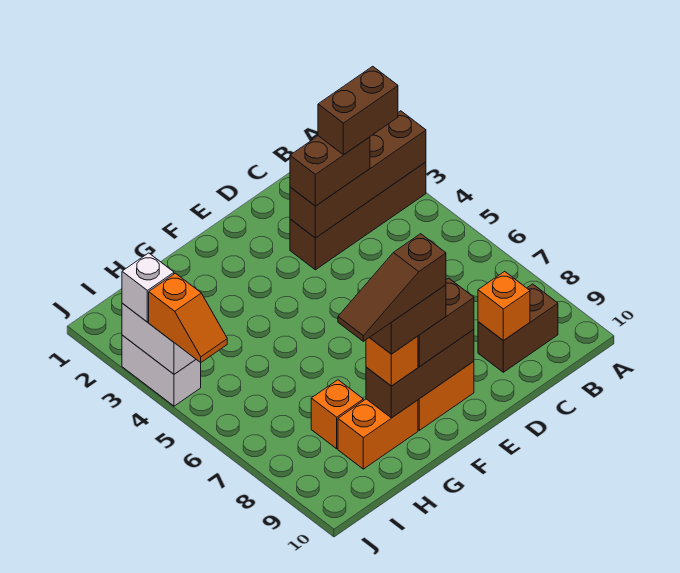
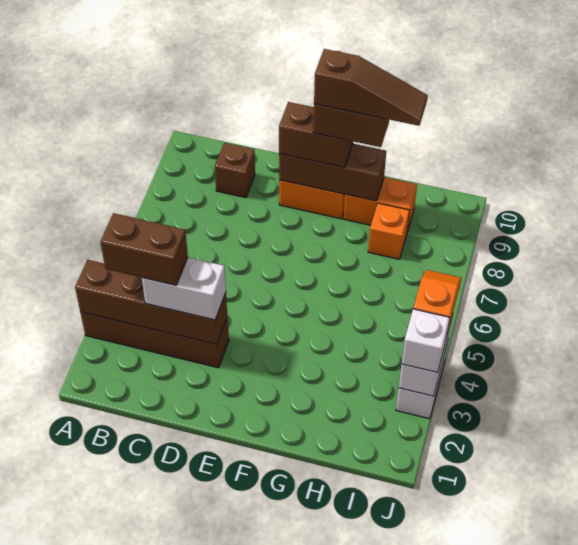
brown 1x2 brick [478,284,558,372] -> brown 1x1 brick [215,143,255,198]
brown 1x2 brick [290,136,370,206] -> white 1x2 brick [142,257,226,320]
orange 1x1 brick [478,271,530,341] -> none
orange 1x1 brick [366,336,418,386] -> none

